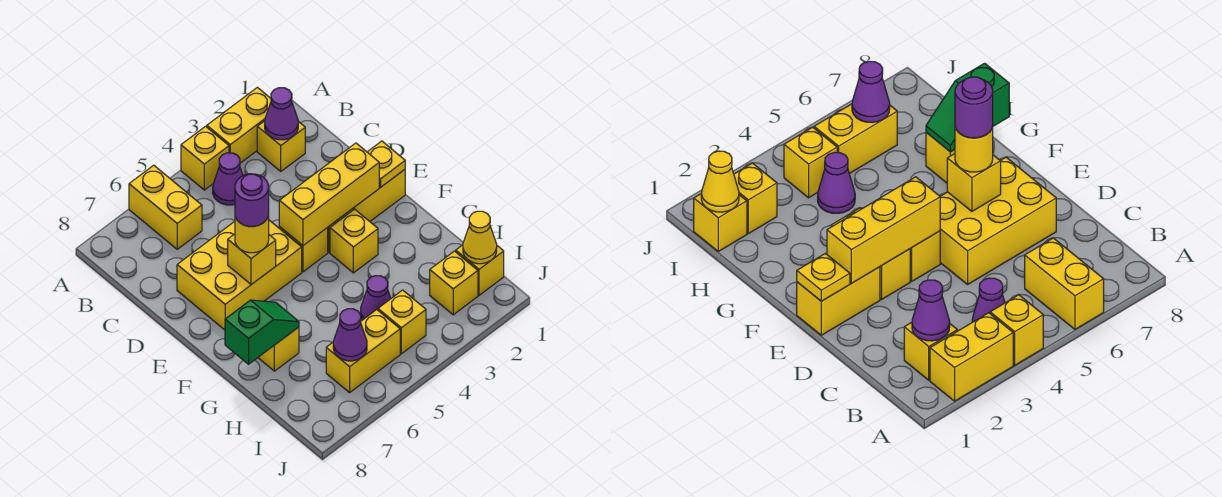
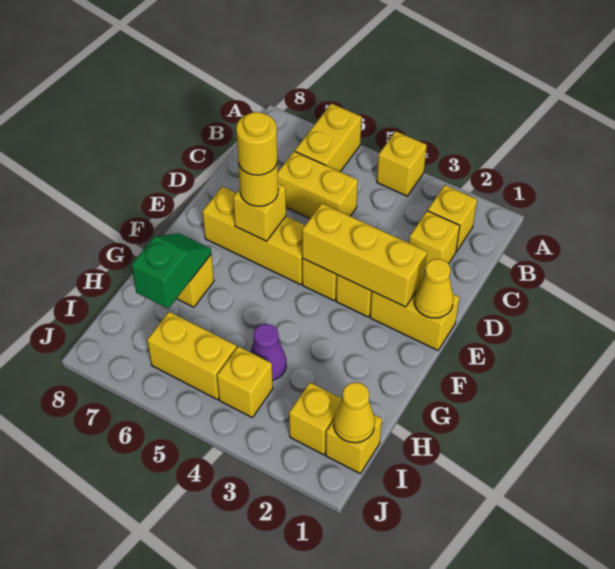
yellow 1x2 brick [207,87,271,163] -> yellow 1x2 brick moved to [278,151,358,218]
purple 1x1 cone [265,88,298,140] -> none
purple 1x1 cone [213,153,243,205] -> none
yellow 2x3 brick [177,220,302,330] -> yellow 1x3 brick [202,187,305,285]
yellow 1x1 plate [368,141,405,187] -> yellow 1x1 cone [414,259,453,318]
purple 1x1 round brick [235,174,269,226] -> yellow 1x1 round brick [236,112,277,175]
yellow 1x1 brick [330,209,378,273] -> yellow 1x1 brick moved to [409,211,460,268]
green 1x2 slope [225,300,299,364] -> green 1x2 slope turned to [131,233,211,309]
purple 1x1 cone [333,309,367,361] -> none

